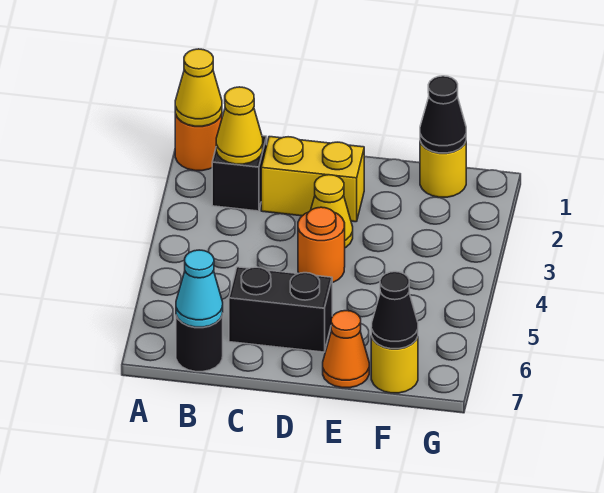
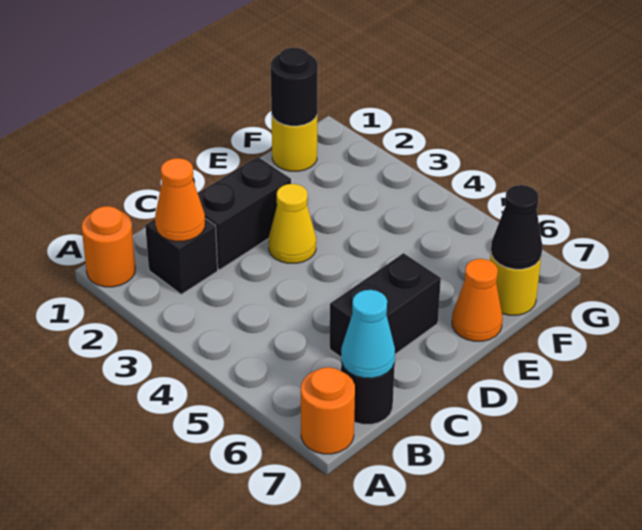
yellow 1x1 cone [175,49,222,126] -> none
yellow 1x1 cone [216,87,263,164] -> orange 1x1 cone [155,158,205,241]
yellow 1x2 brick [261,137,364,222] -> black 1x2 brick [198,157,291,270]
orange 1x1 round brick [298,207,345,283] -> orange 1x1 round brick moved to [301,367,355,454]
black 1x1 cone [420,76,466,153] -> black 1x1 round brick [271,48,318,126]

